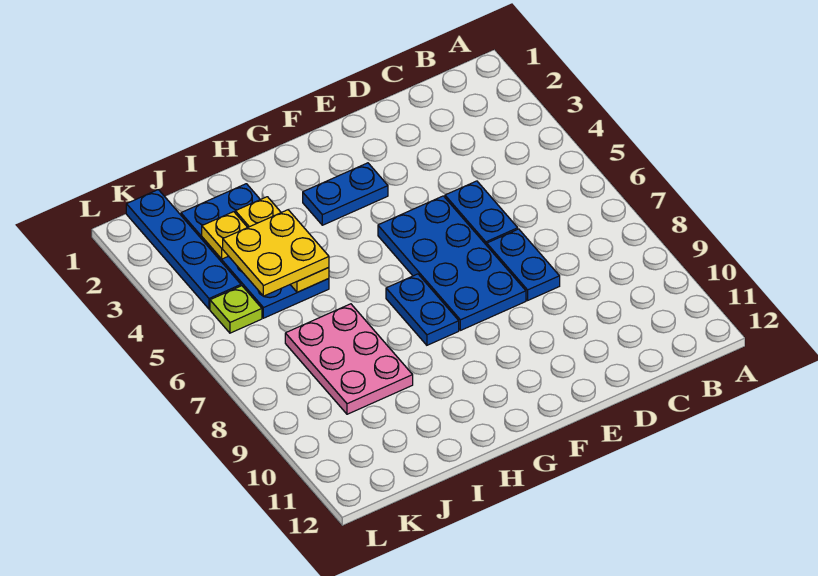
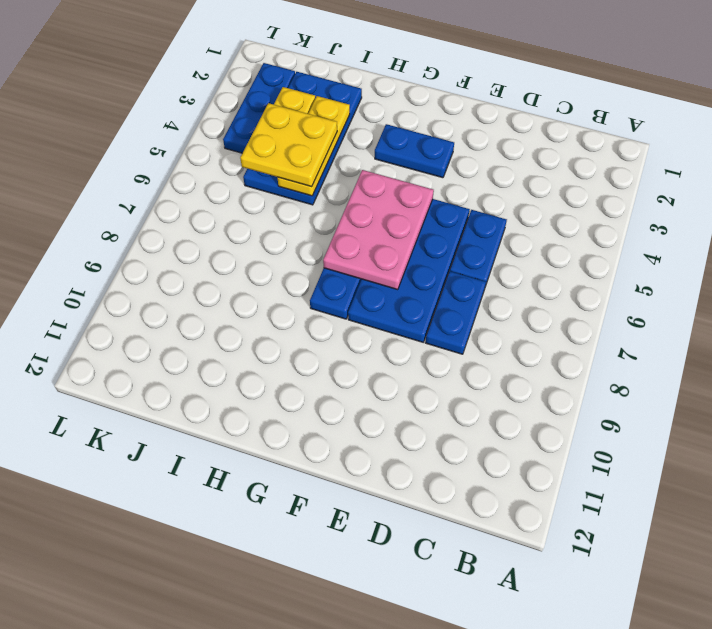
pink 2x3 plate [285,304,413,414] -> pink 2x3 plate moved to [323,170,434,290]
blue 1x4 plate [126,190,241,309] -> blue 1x3 plate [223,63,295,153]
lime 1x1 plate [210,286,262,333] -> none

